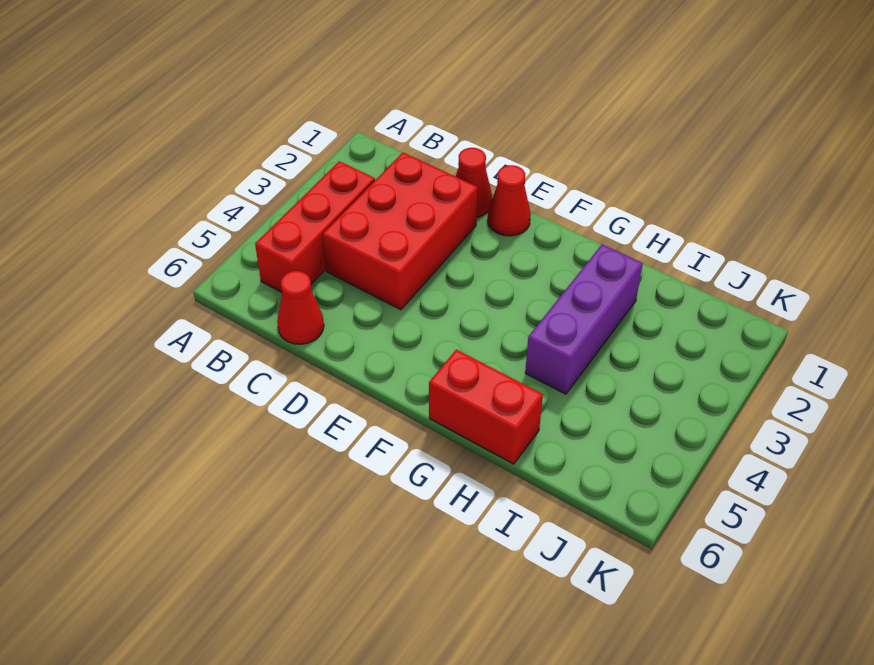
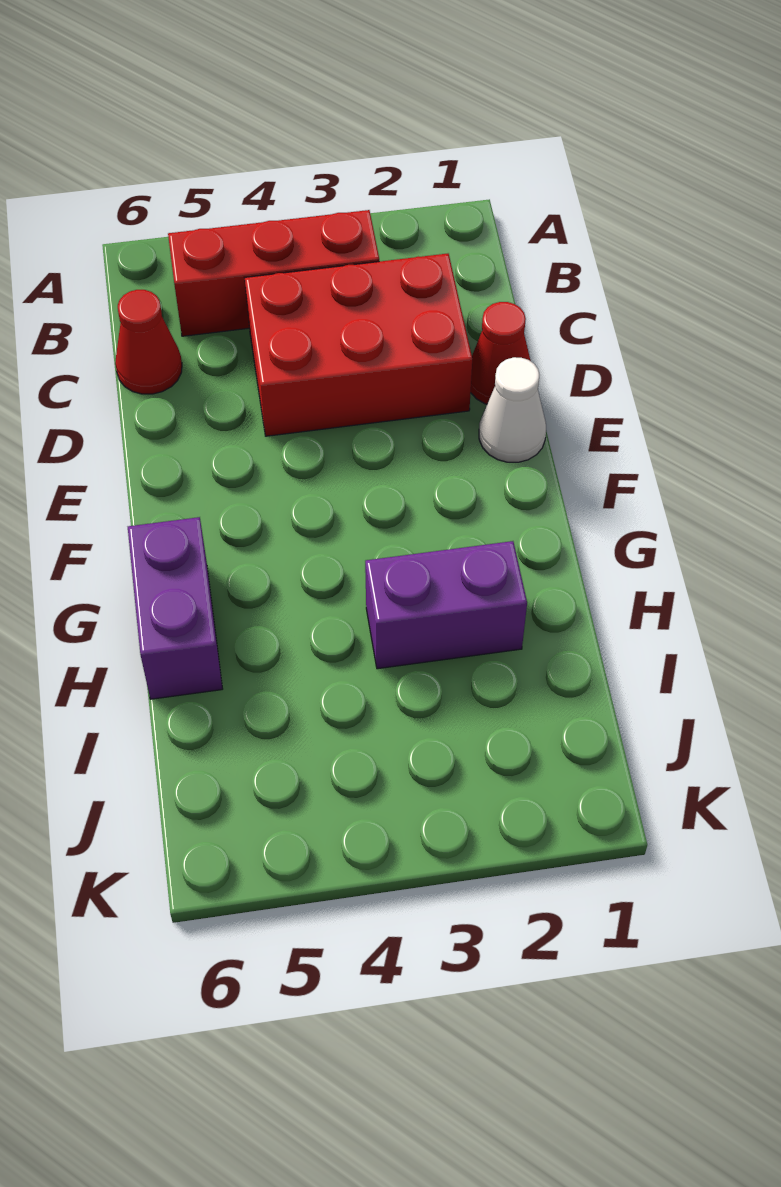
red 1x1 cone [488,165,531,236] -> white 1x1 cone [479,357,546,462]
red 1x2 brick [429,350,543,464] -> purple 1x2 brick [128,517,222,699]
purple 1x3 brick [525,244,643,394] -> purple 1x2 brick [365,541,527,669]

